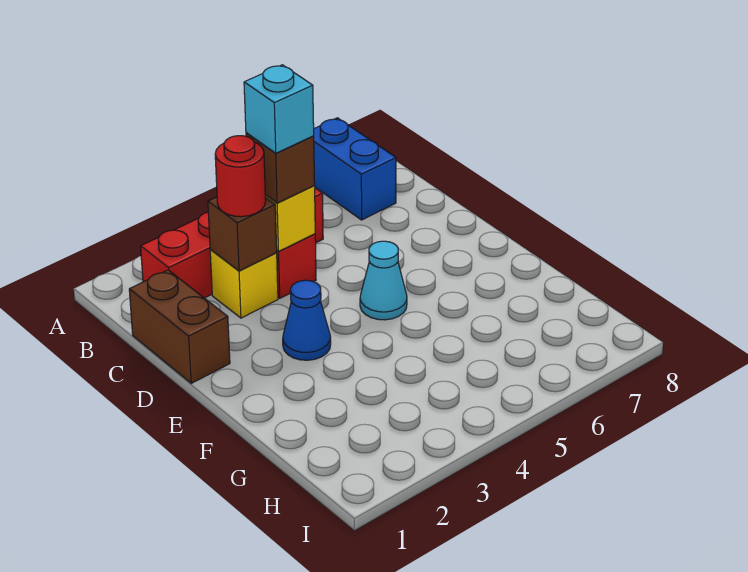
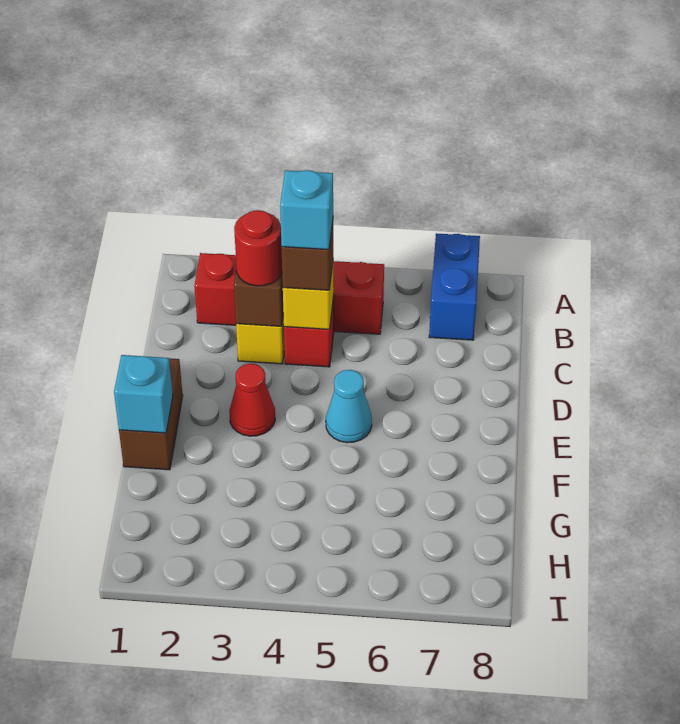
brown 1x2 brick [129,270,230,383] -> brown 1x2 brick moved to [119,358,183,470]
blue 1x1 cone [283,280,331,360] -> red 1x1 cone [229,364,275,436]
none -> cyan 1x1 brick [114,355,173,433]

